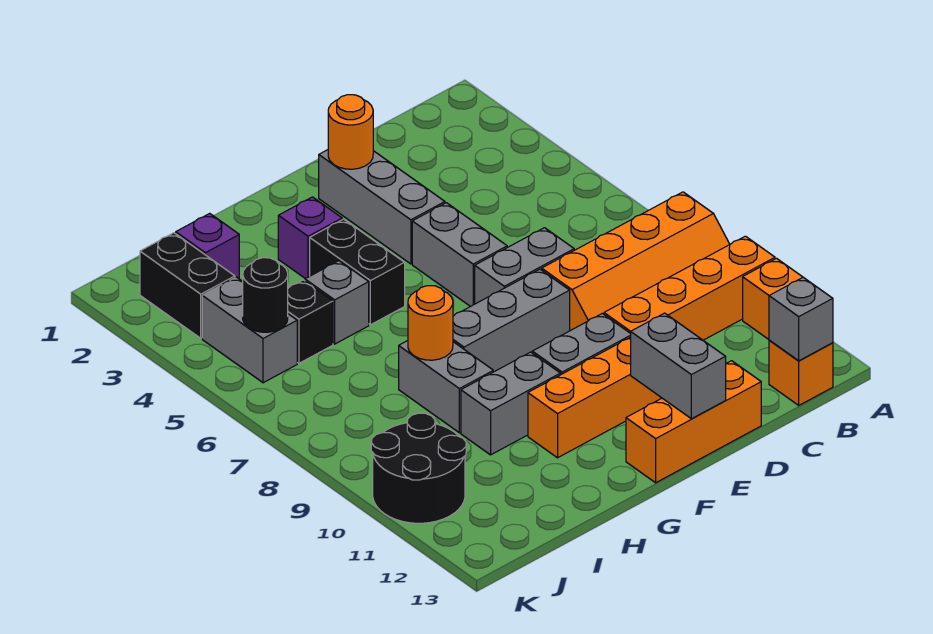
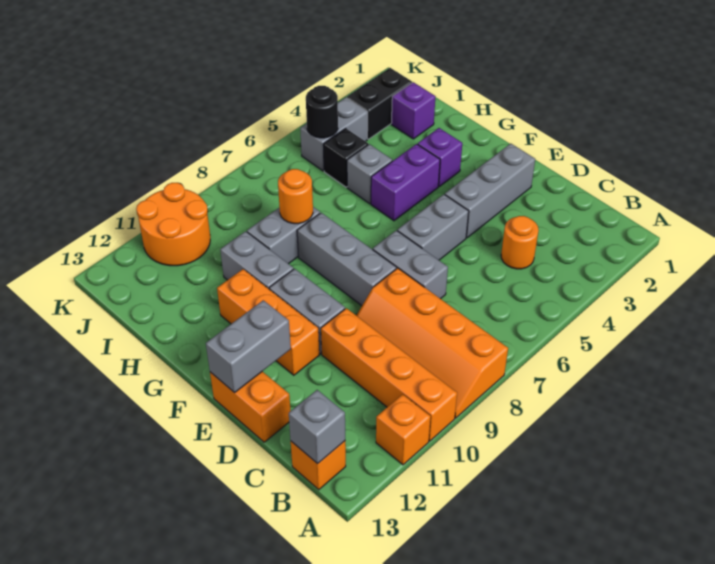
orange 1x3 brick [626,361,761,483] -> orange 1x2 brick [210,371,291,442]
orange 1x1 round brick [328,95,373,169] -> orange 1x1 round brick moved to [501,216,539,269]
black 1x2 brick [310,219,405,325] -> purple 1x2 brick [371,144,440,221]
black 2x2 round brick [371,413,466,523] -> orange 2x2 round brick [136,183,210,266]

